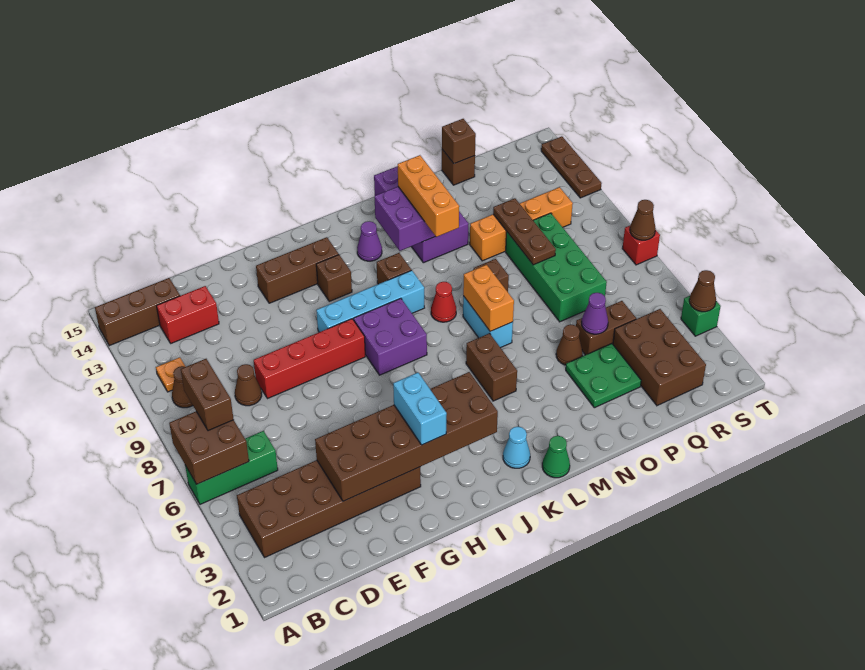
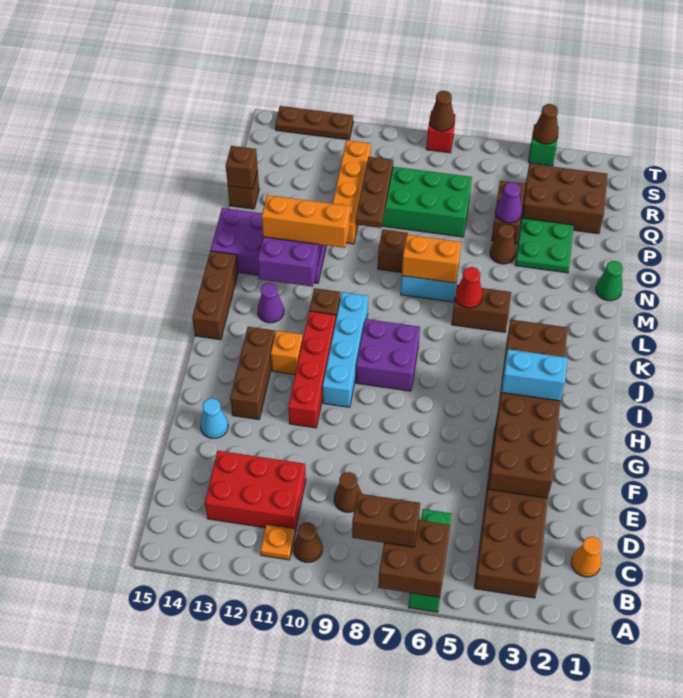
brown 1x3 brick [95,278,180,346] -> brown 1x3 brick moved to [192,251,238,340]
none -> orange 1x1 cone [571,537,602,577]
red 1x2 brick [157,286,219,343] -> red 2x3 brick [205,451,306,531]
red 1x4 brick [254,319,365,399] -> red 1x4 brick moved to [288,311,336,428]
brown 1x1 brick [316,255,352,301] -> orange 1x1 brick [271,331,303,375]
cyan 1x1 cone [503,427,530,468] -> cyan 1x1 cone moved to [200,398,228,438]
green 1x1 cone [542,436,570,478] -> green 1x1 cone moved to [596,261,623,301]
red 1x1 cone [431,282,456,322] -> red 1x1 cone moved to [455,267,483,308]
brown 1x3 plate [493,198,556,265] -> brown 1x3 plate turned to [356,157,393,228]

